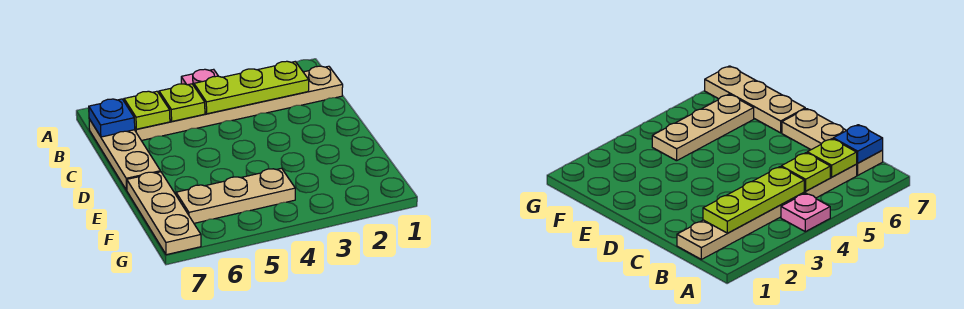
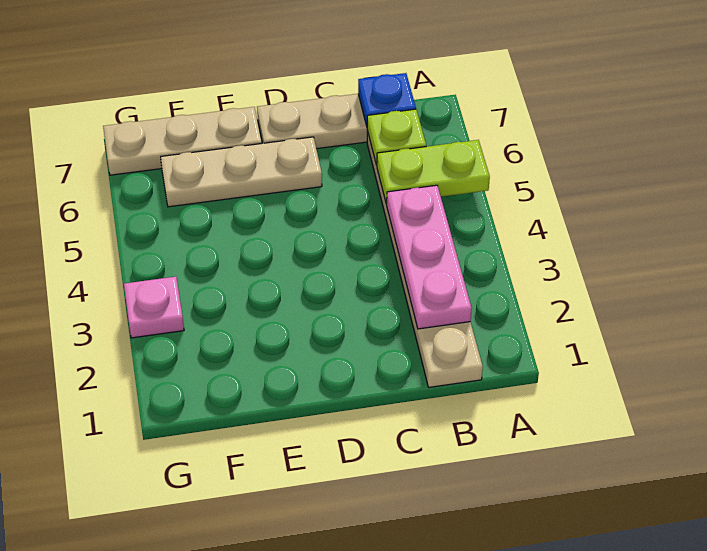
pink 1x1 plate [181,69,218,86] -> pink 1x1 plate moved to [124,277,184,338]
lime 1x3 plate [194,61,309,114] -> pink 1x3 plate [387,185,472,329]
lime 1x1 plate [159,84,205,121] -> lime 1x2 plate [377,140,490,204]
tan 1x3 plate [176,168,295,223] -> tan 1x3 plate turned to [161,137,322,207]

